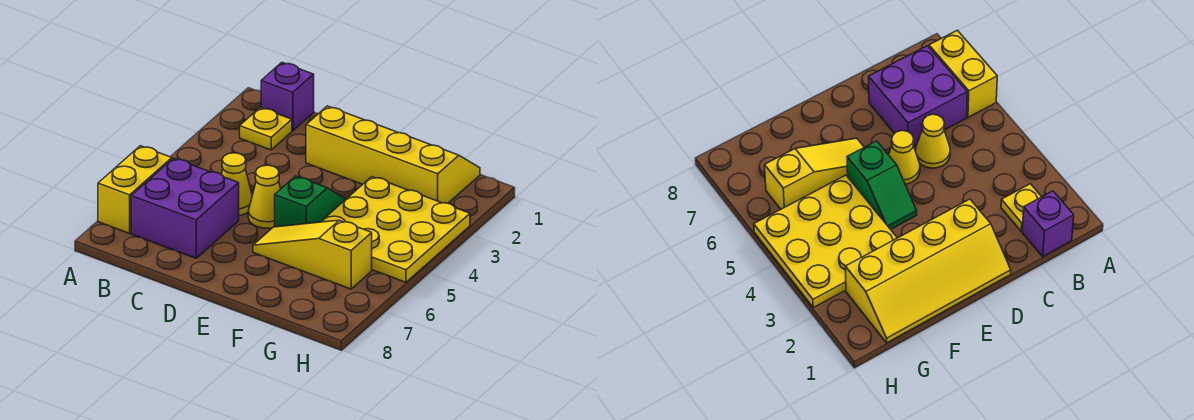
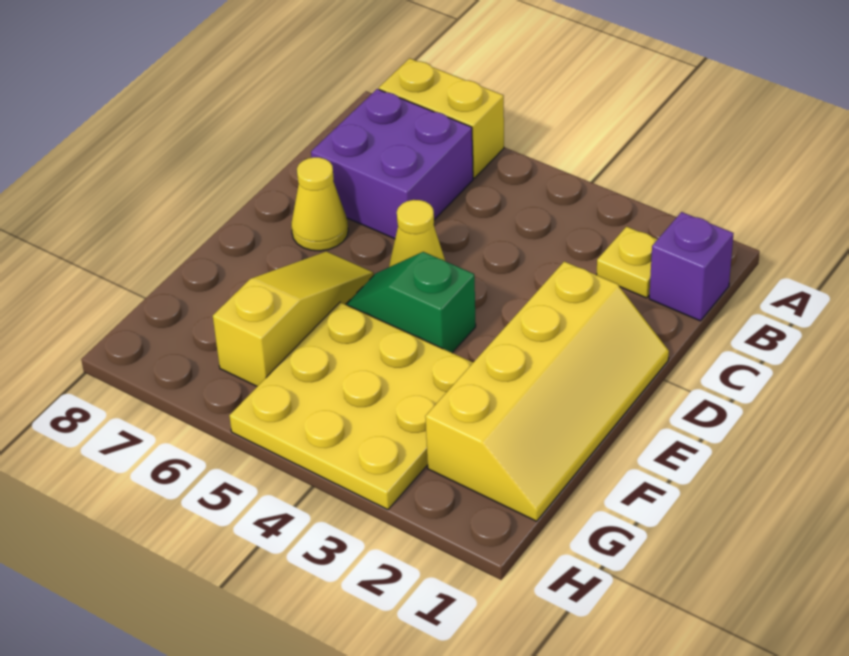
yellow 1x1 cone [221,153,252,215] -> yellow 1x1 cone moved to [291,157,348,251]
green 1x2 slope [275,176,346,227] -> green 1x2 slope turned to [346,252,476,353]

